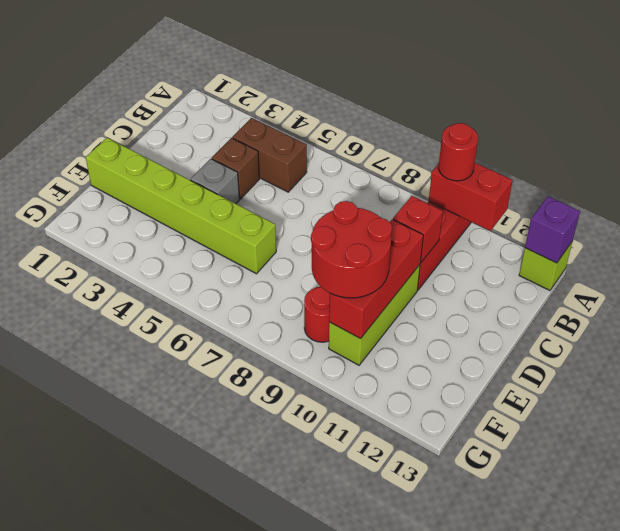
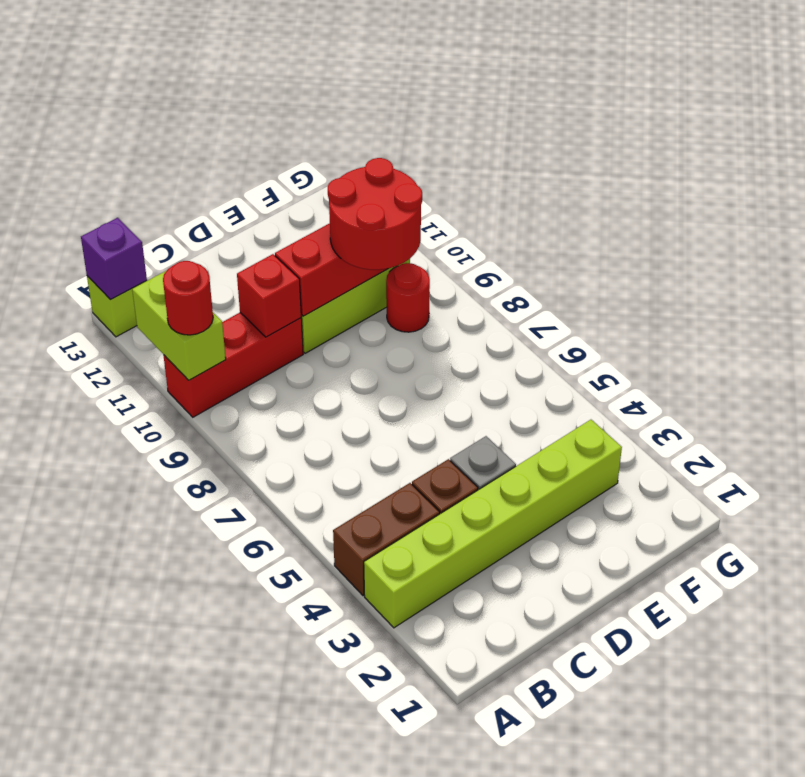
red 1x2 brick [429,163,513,231] -> lime 1x2 brick [132,271,226,380]
brown 1x2 brick [232,118,307,192] -> brown 1x2 brick turned to [333,483,440,596]
lime 1x6 brick [86,138,276,274] -> lime 1x6 brick turned to [364,420,622,628]

